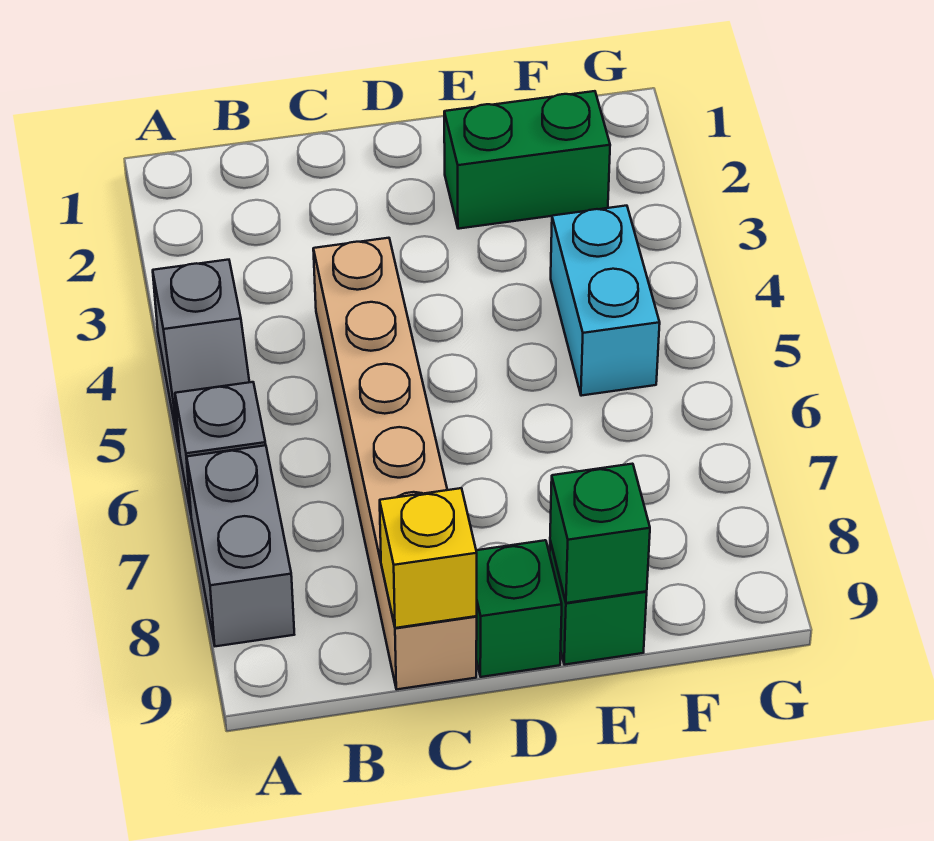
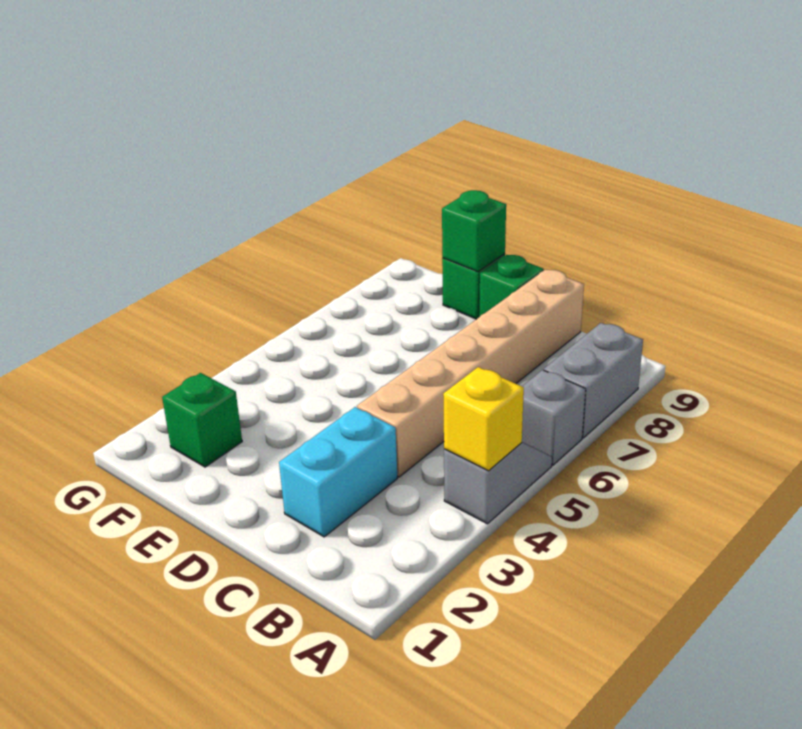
yellow 1x1 brick [380,488,477,628] -> yellow 1x1 brick moved to [443,367,524,471]
green 1x2 brick [444,91,610,229] -> green 1x1 brick [162,373,242,467]
cyan 1x2 brick [551,206,660,396] -> cyan 1x2 brick moved to [279,407,397,537]

